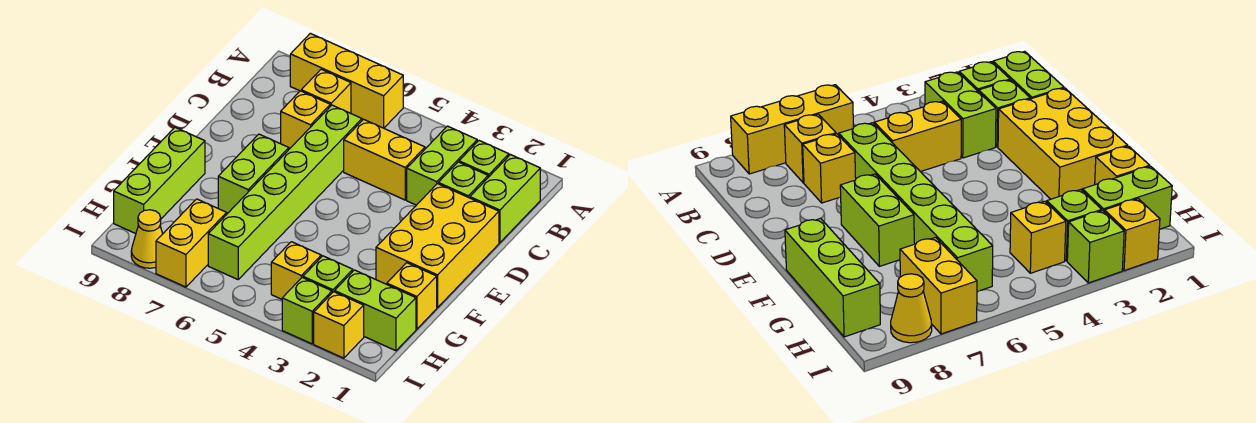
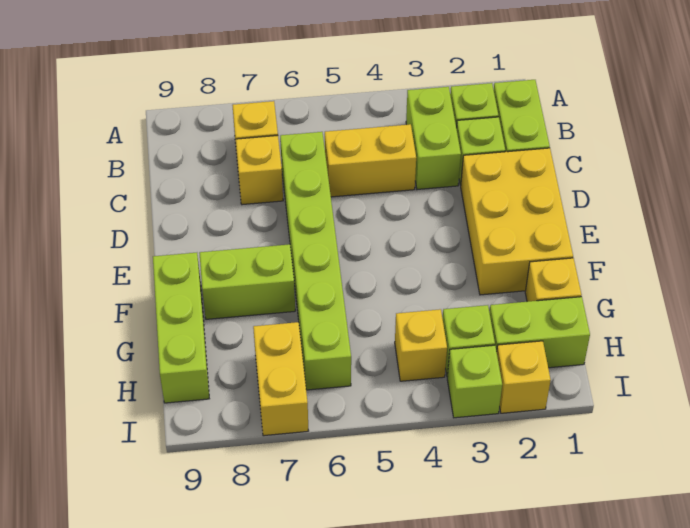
yellow 1x3 brick [290,33,403,128] -> none
lime 1x2 brick [218,134,289,213] -> lime 1x2 brick turned to [199,244,295,319]
yellow 1x1 cone [131,210,163,268] -> none

